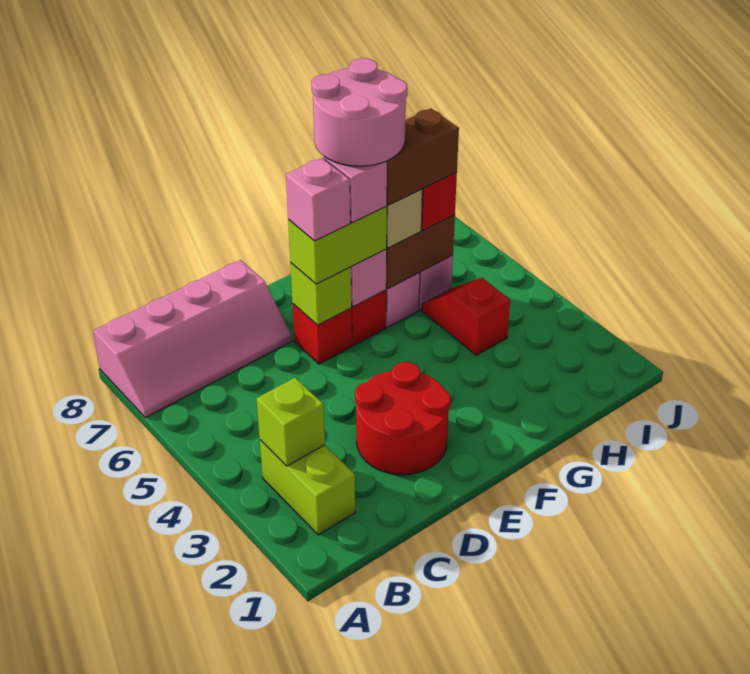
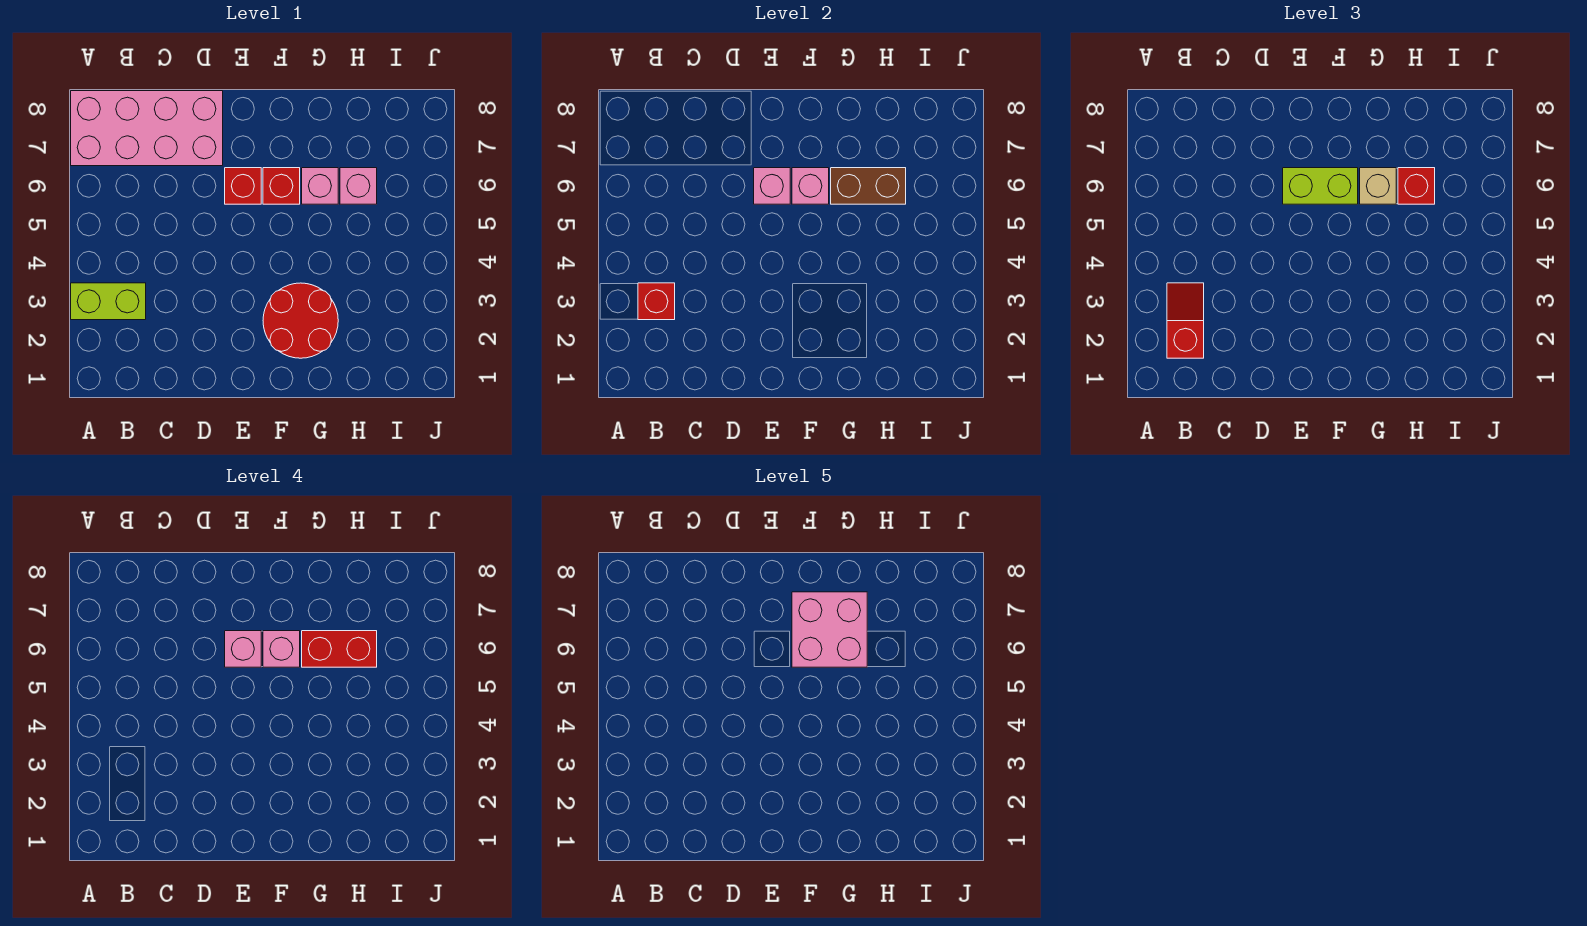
pink 2x4 slope [93,260,292,417] -> pink 2x4 brick [71,91,223,166]
lime 1x2 brick [260,440,355,535] -> lime 1x2 brick turned to [71,283,146,320]
lime 1x1 brick [257,378,325,466] -> red 1x1 brick [638,283,675,320]
red 2x2 round brick [355,362,451,475] -> red 2x2 round brick moved to [263,283,338,358]
lime 1x1 brick [290,263,352,325] -> pink 1x1 brick [754,168,790,204]
pink 2x2 round brick [312,58,407,166] -> pink 2x2 brick [792,592,867,667]
brown 1x2 brick [387,109,459,205] -> red 1x2 brick [302,631,377,667]
red 1x2 slope [422,278,510,355] -> red 1x2 slope moved to [1167,283,1204,358]

